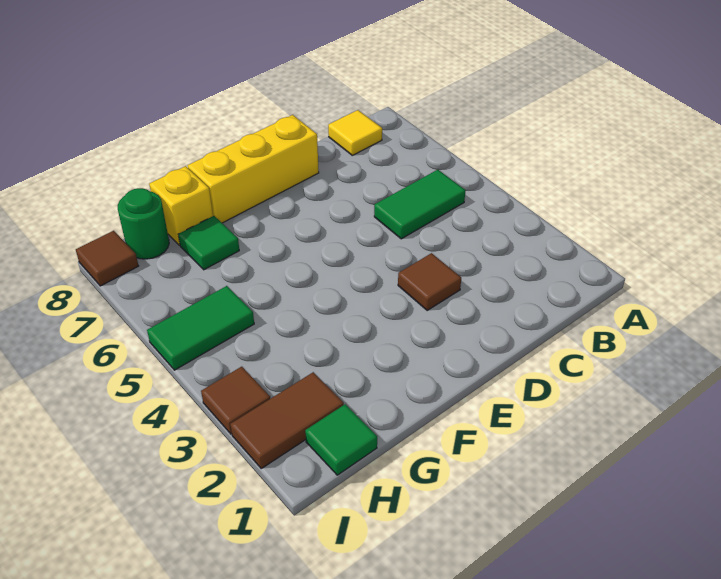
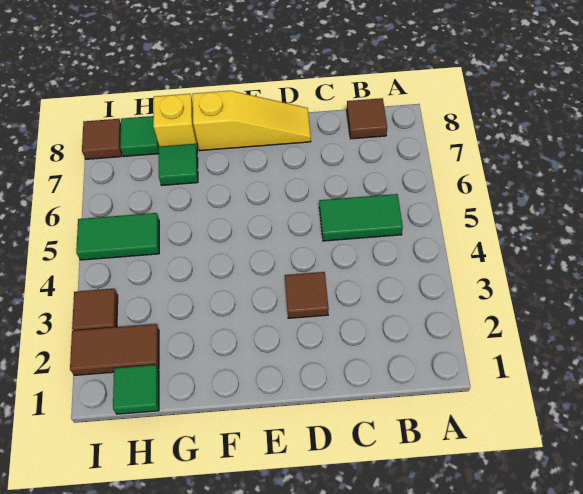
yellow 1x1 tile [328,110,382,155] -> brown 1x1 tile [347,98,387,139]
yellow 1x3 brick [188,115,319,223] -> yellow 1x3 slope [193,91,311,151]
green 1x1 round brick [118,188,169,259] -> green 1x1 tile [120,116,159,156]

